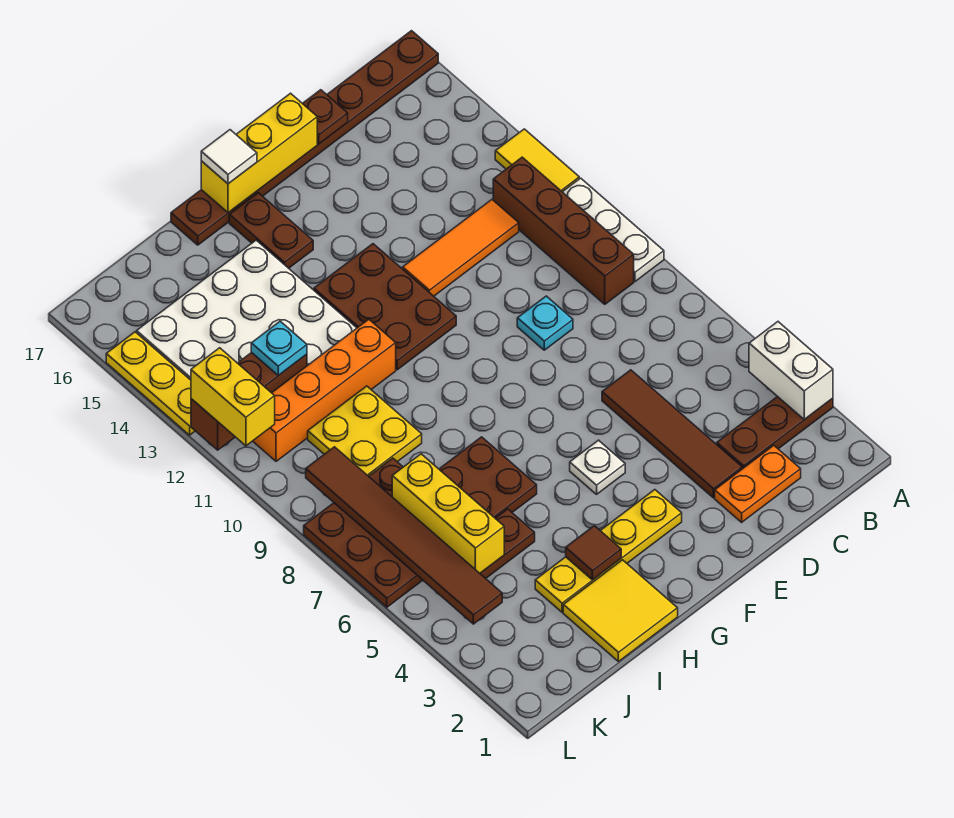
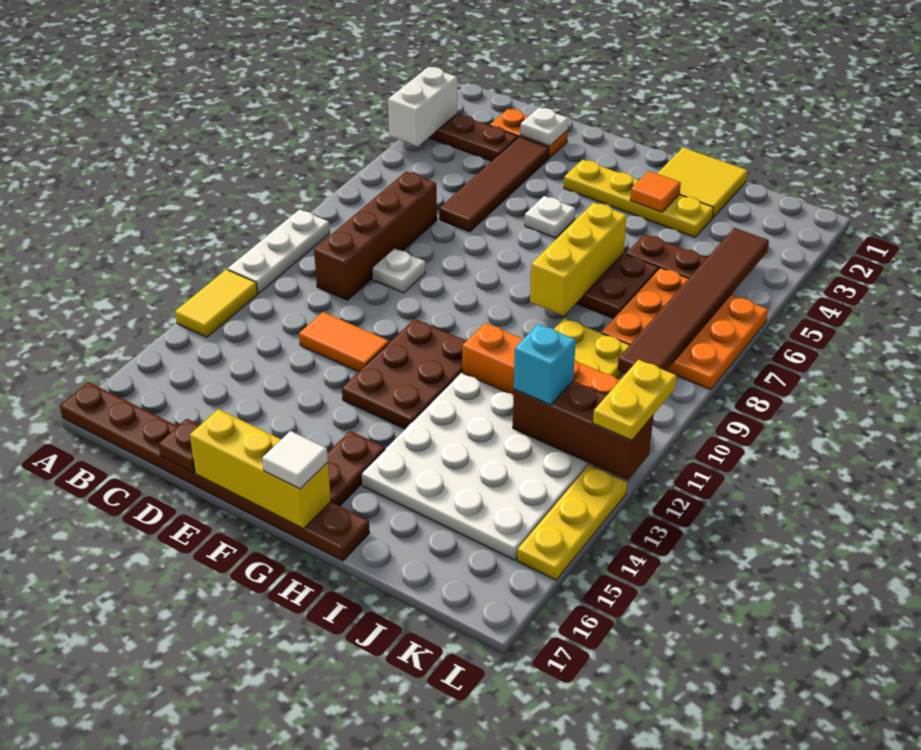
brown 1x4 brick [493,157,634,304] -> brown 1x4 brick moved to [314,171,437,300]
orange 1x3 tile [403,200,519,296] -> orange 1x2 tile [299,312,389,372]
none -> white 1x1 plate [520,108,568,146]
cyan 1x1 plate [517,296,573,350] -> white 1x1 plate [372,248,426,293]
brown 1x1 tile [566,526,621,580] -> orange 1x1 tile [630,171,681,212]
yellow 1x3 brick [392,454,504,573] -> yellow 1x3 brick moved to [530,203,627,316]
brown 3x3 plate [304,458,423,607] -> orange 3x3 plate [601,268,768,390]
cyan 1x1 plate [251,321,307,375] -> cyan 1x1 brick [514,324,576,405]
yellow 1x2 brick [191,348,275,446] -> yellow 1x2 plate [593,360,677,440]

